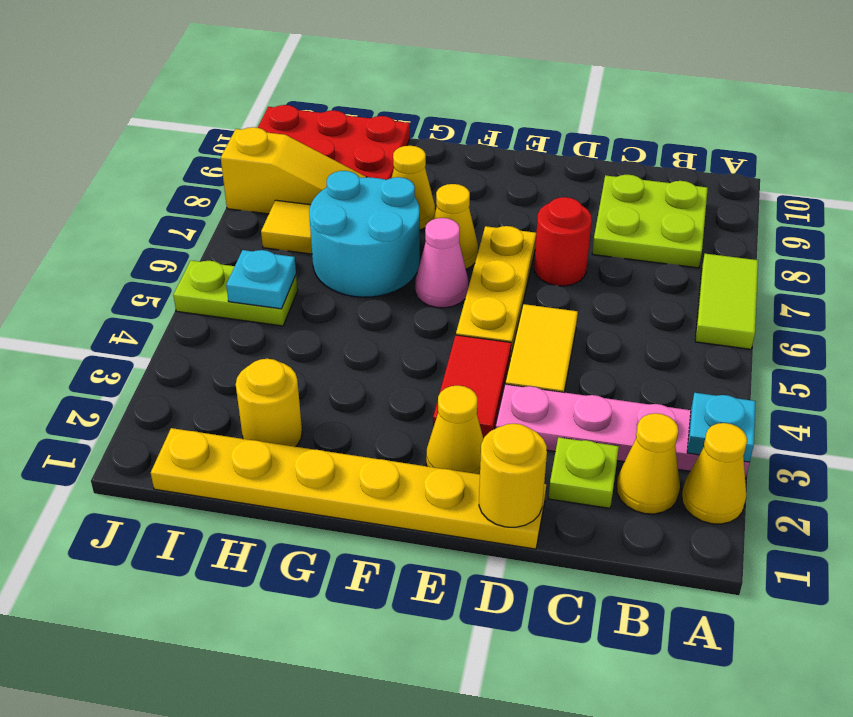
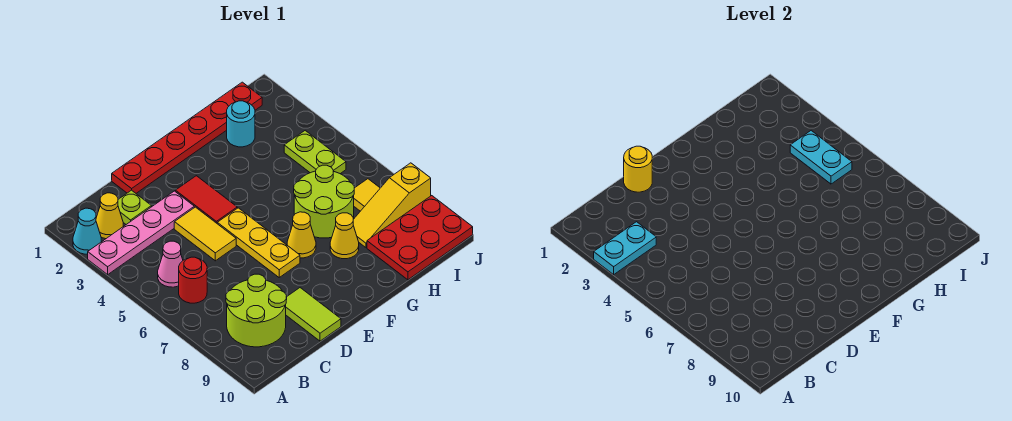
yellow 1x1 cone [682,423,747,524] -> cyan 1x1 cone [73,208,101,254]
cyan 1x1 plate [687,393,756,462] -> cyan 1x2 plate [594,222,656,274]
lime 1x2 tile [695,254,758,349] -> lime 1x2 tile moved to [285,288,341,341]
lime 2x2 plate [592,175,708,268] -> lime 2x2 round brick [226,274,287,347]
yellow 1x6 plate [151,428,546,549] -> red 1x6 plate [112,82,262,193]
red 1x1 round brick [534,197,592,286] -> red 1x1 round brick moved to [179,257,207,303]
yellow 1x1 cone [426,385,483,474] -> none
pink 1x1 cone [415,218,468,308] -> pink 1x1 cone moved to [158,241,183,287]
cyan 2x2 round brick [309,171,420,297] -> lime 2x2 round brick [294,165,354,238]
yellow 1x1 round brick [236,359,302,447] -> cyan 1x1 round brick [227,101,255,147]
lime 1x2 plate [173,261,298,326] -> lime 1x2 plate turned to [284,131,346,174]
cyan 1x1 plate [226,250,296,309] -> cyan 1x2 plate [790,131,852,184]

